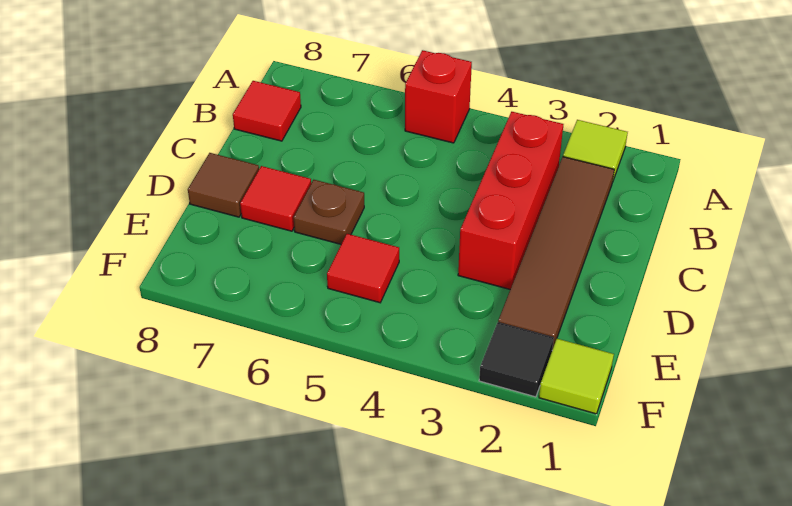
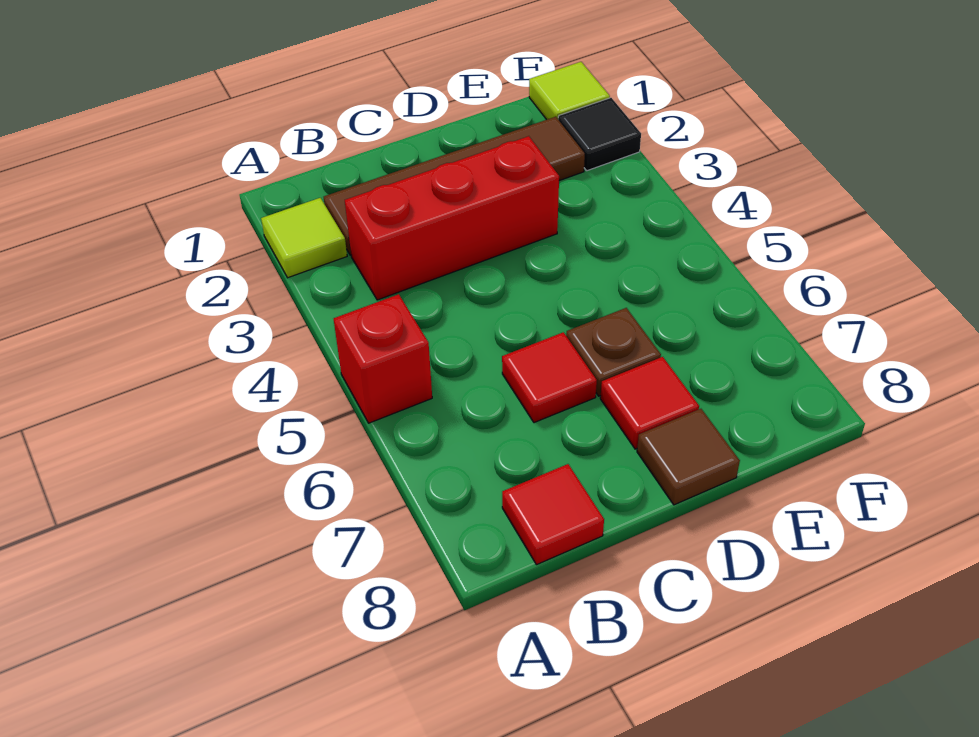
red 1x1 tile [327,234,399,303] -> red 1x1 tile moved to [502,332,597,423]

